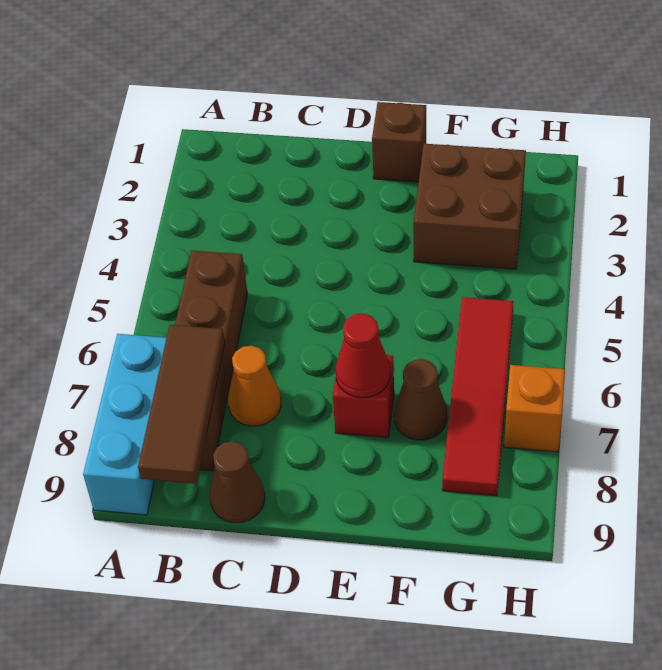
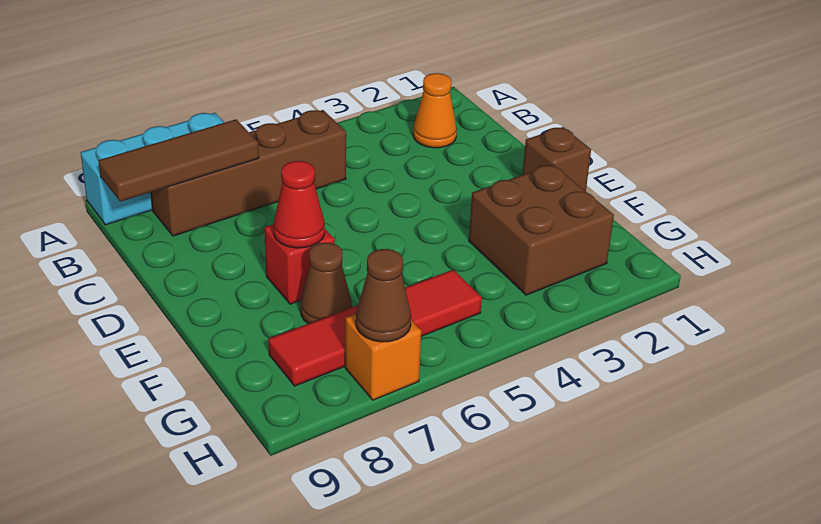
orange 1x1 cone [228,346,281,426] -> orange 1x1 cone moved to [413,73,457,148]
brown 1x1 cone [210,441,265,523] -> brown 1x1 cone moved to [356,249,411,342]

